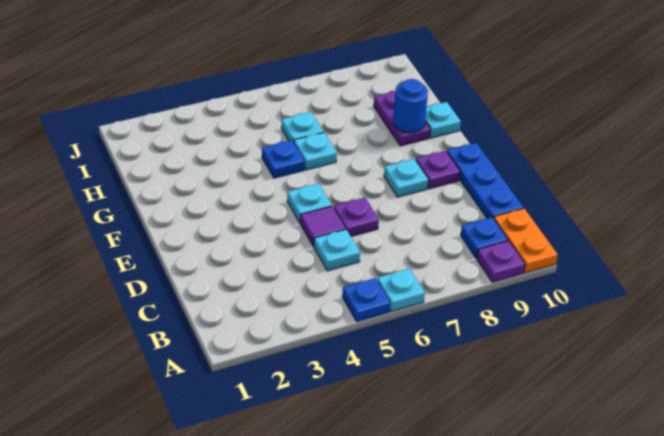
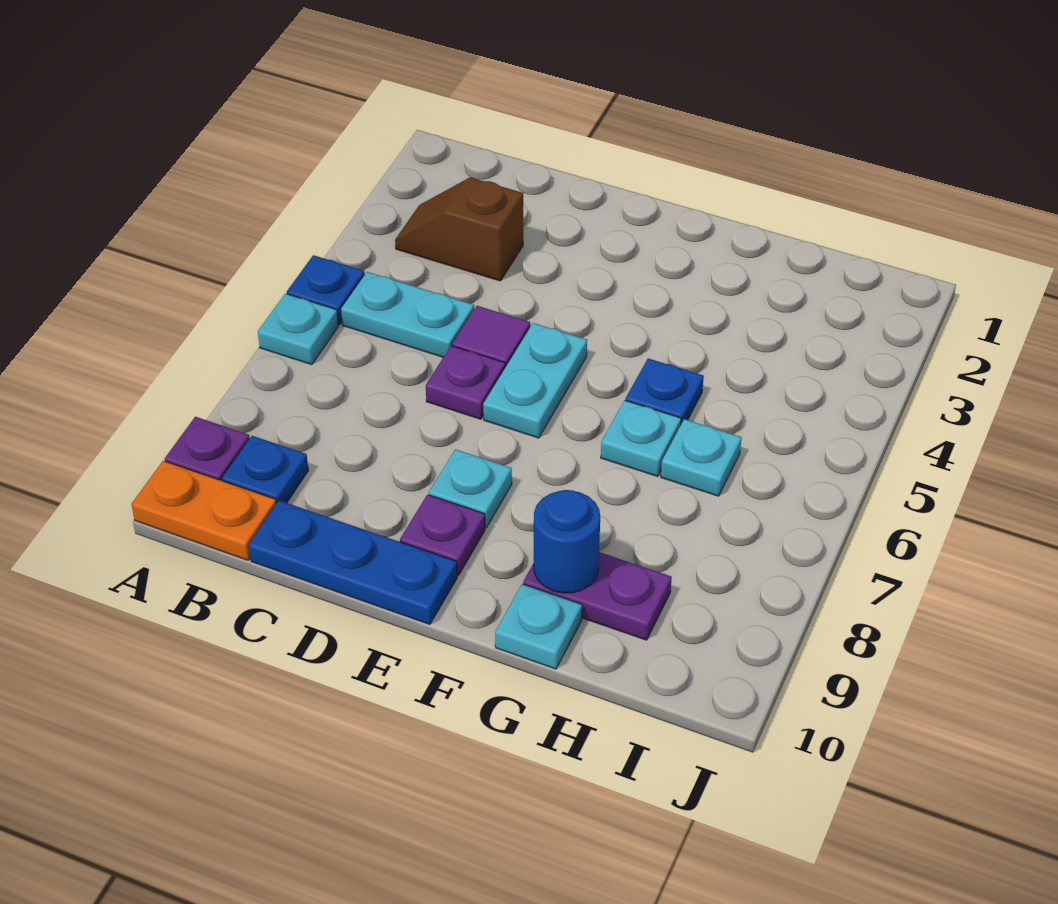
none -> brown 1x2 slope [395,178,523,281]
cyan 1x1 plate [314,229,360,271] -> cyan 1x2 plate [341,272,474,357]
cyan 1x1 plate [287,184,332,223] -> cyan 1x2 plate [483,323,587,438]

